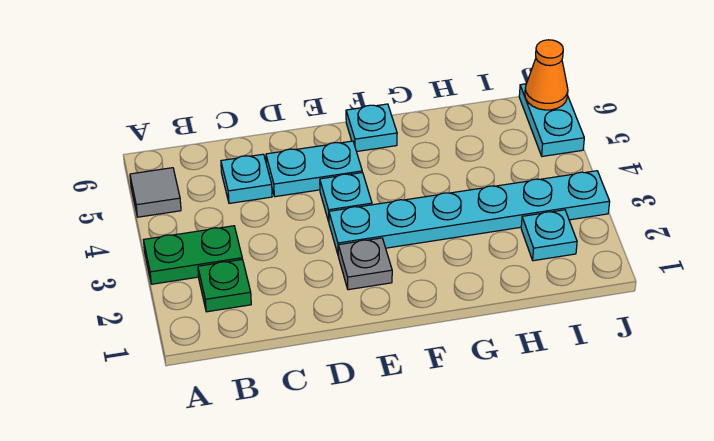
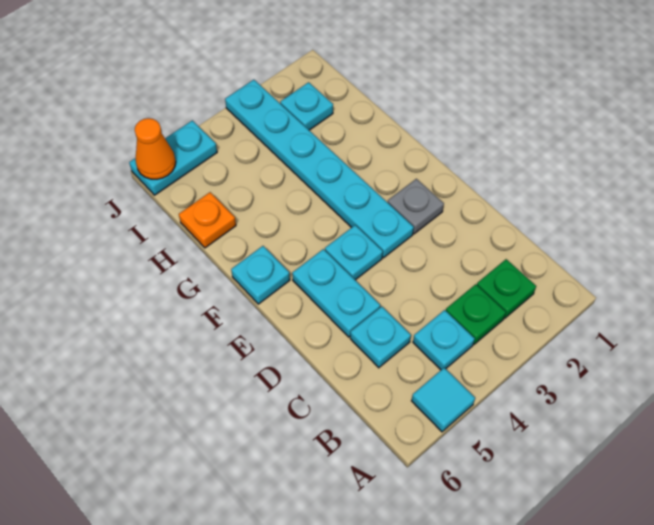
green 1x2 plate [144,226,242,284] -> green 1x1 plate [446,284,506,344]
grey 1x1 tile [130,168,181,217] -> cyan 1x1 tile [412,368,475,432]
none -> cyan 1x1 plate [413,310,475,370]
none -> orange 1x1 plate [179,192,236,248]

